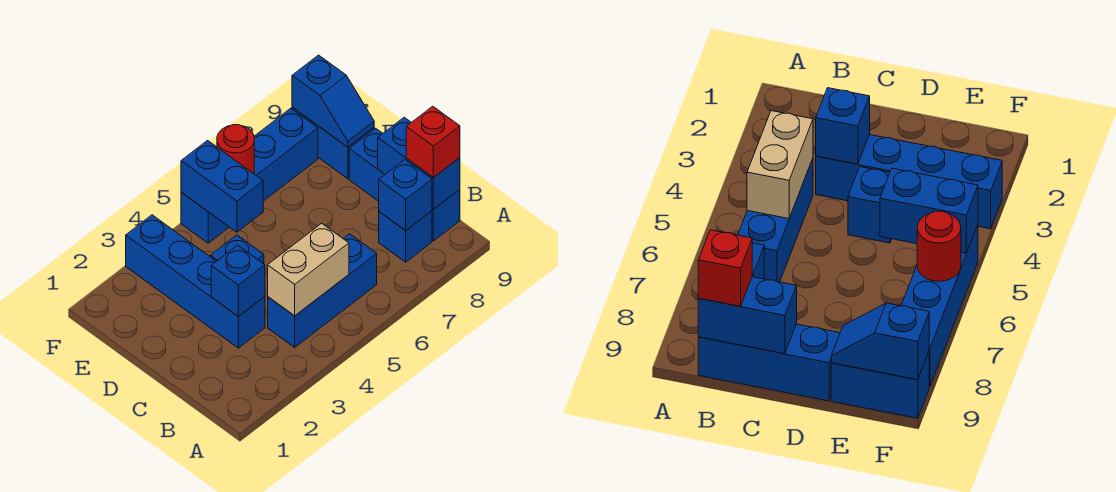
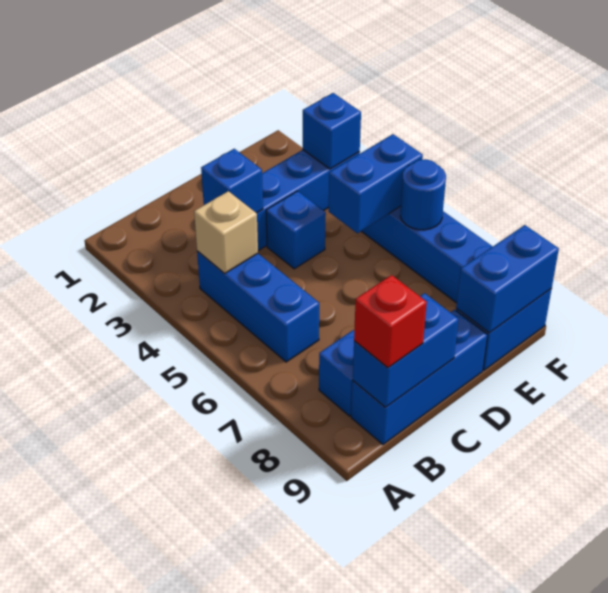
tan 1x2 brick [268,223,349,316] -> tan 1x1 brick [194,191,258,274]
blue 1x1 brick [379,160,432,231] -> blue 1x1 brick moved to [303,93,361,169]
blue 1x2 slope [292,55,374,147] -> blue 1x2 brick [456,225,559,333]
red 1x1 round brick [217,125,254,174] -> blue 1x1 round brick [400,159,446,230]

